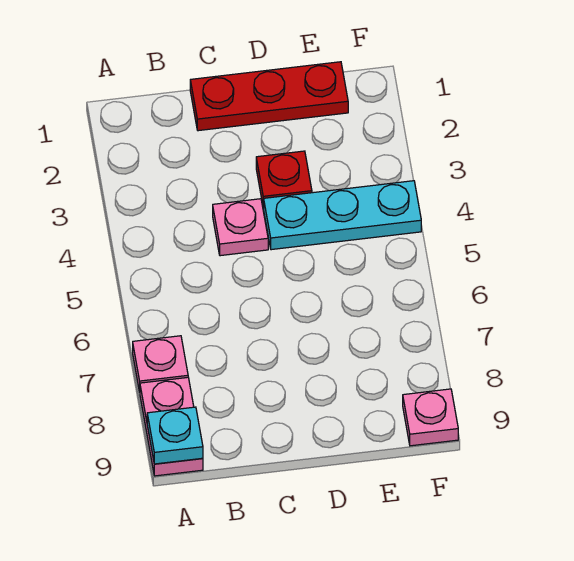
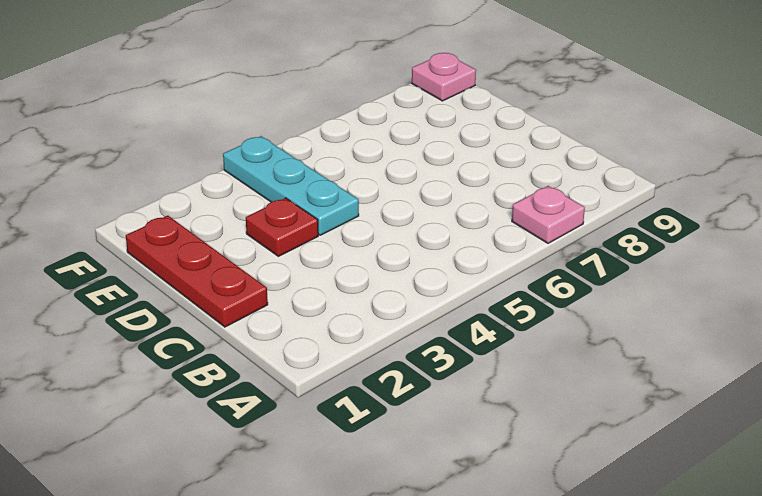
pink 1x2 plate [140,377,203,476] -> none
cyan 1x1 plate [147,407,203,464] -> none
pink 1x1 plate [213,199,268,256] -> none

